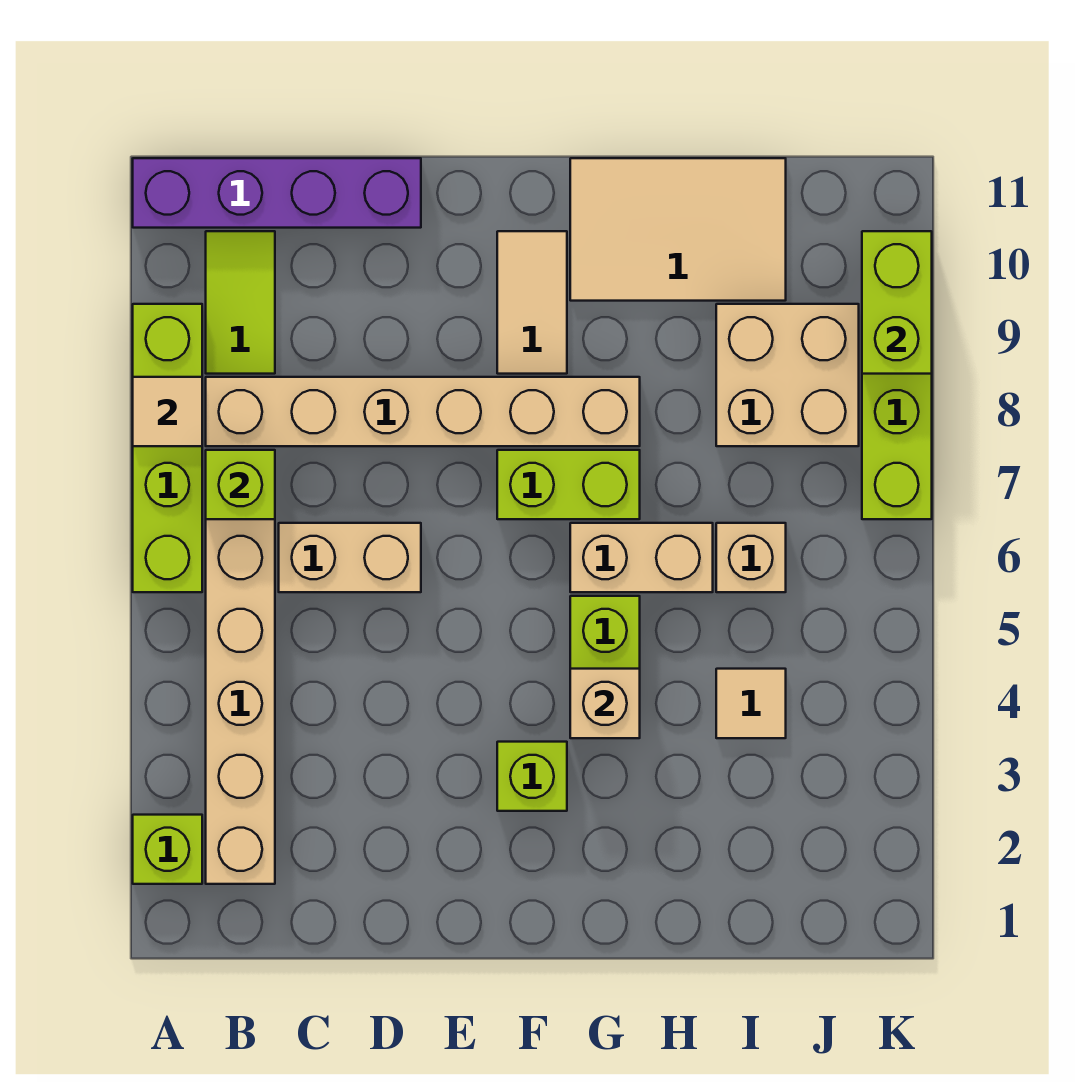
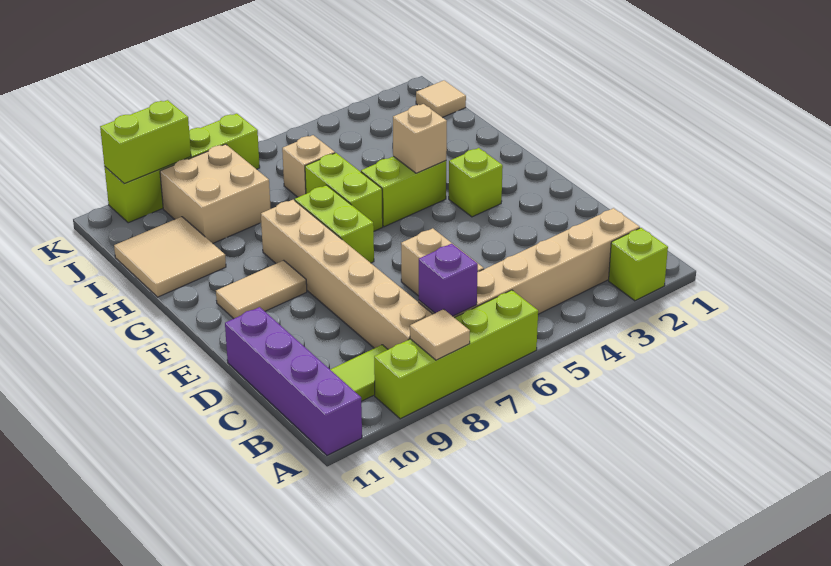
lime 1x1 brick [206,450,275,519] -> purple 1x1 brick [419,244,478,316]
tan 1x2 brick [570,523,713,592] -> lime 1x2 brick [305,153,383,231]
tan 2x3 tile [570,158,786,301] -> tan 2x2 tile [114,217,226,297]
tan 1x1 tile [716,669,786,738] -> tan 1x1 tile moved to [416,80,466,118]

